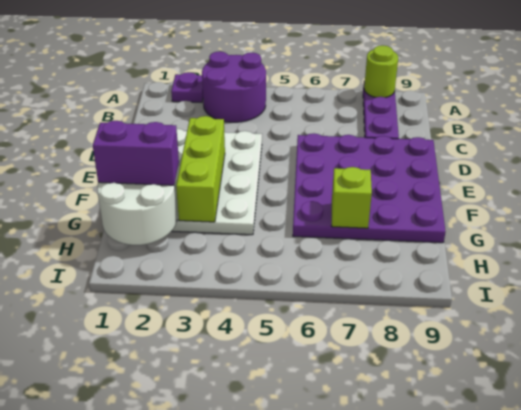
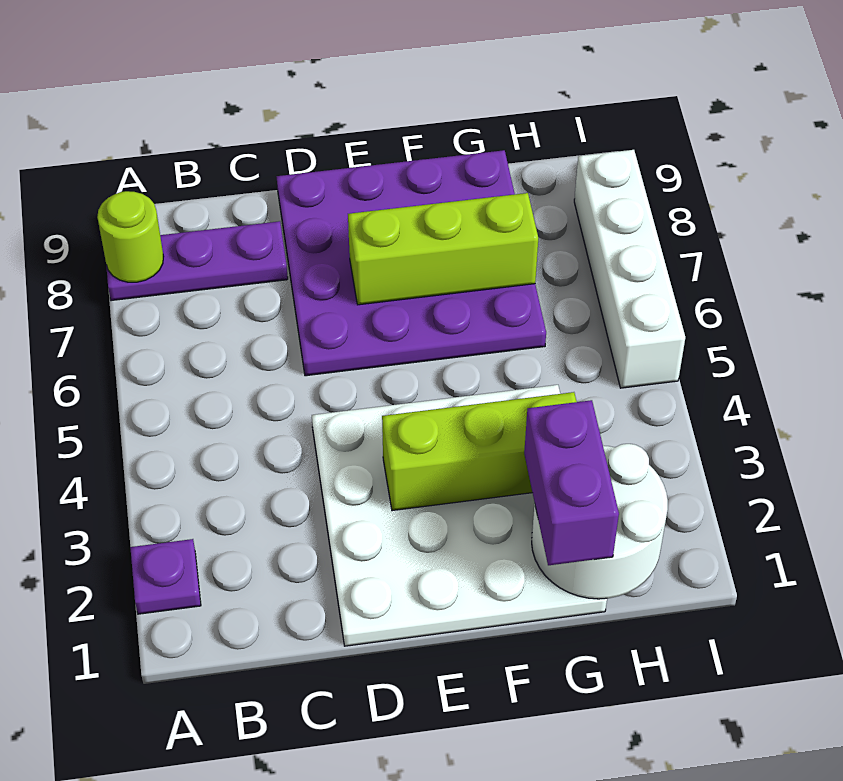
purple 2x2 round brick [202,51,266,122] -> none
lime 1x1 brick [332,167,372,228] -> lime 1x3 brick [348,193,538,305]
none -> white 1x4 brick [574,150,685,388]

